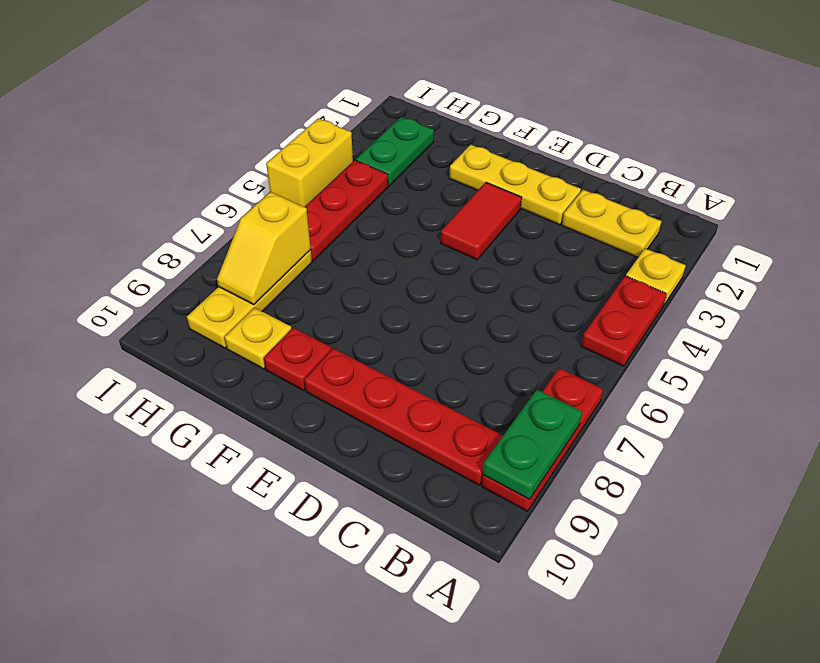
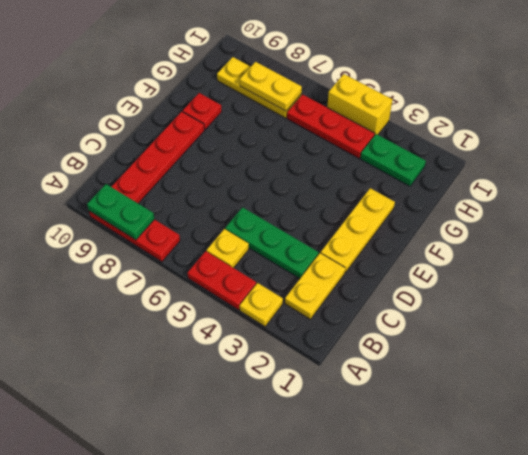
none -> green 1x3 plate [225,207,319,279]
red 1x2 tile [441,182,522,260] -> none
yellow 1x1 plate [225,308,291,369] -> yellow 1x1 plate moved to [207,229,249,268]
yellow 1x2 slope [217,192,311,305] -> yellow 1x2 plate [240,62,302,111]

